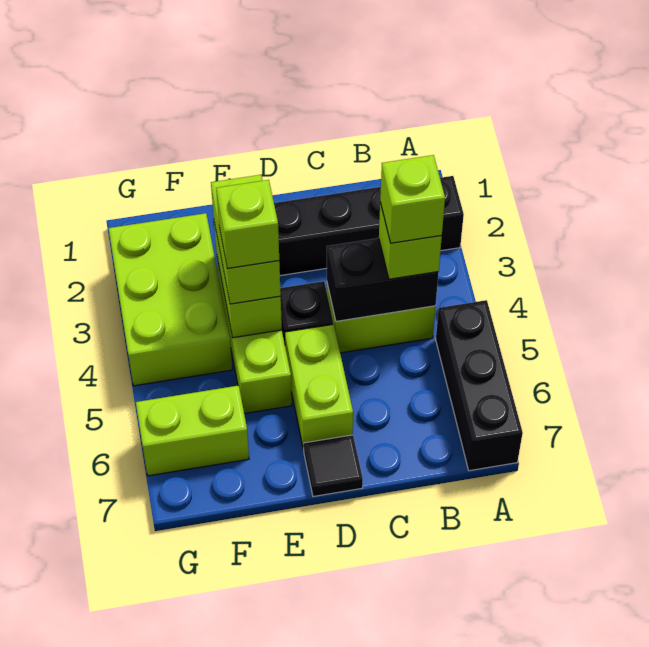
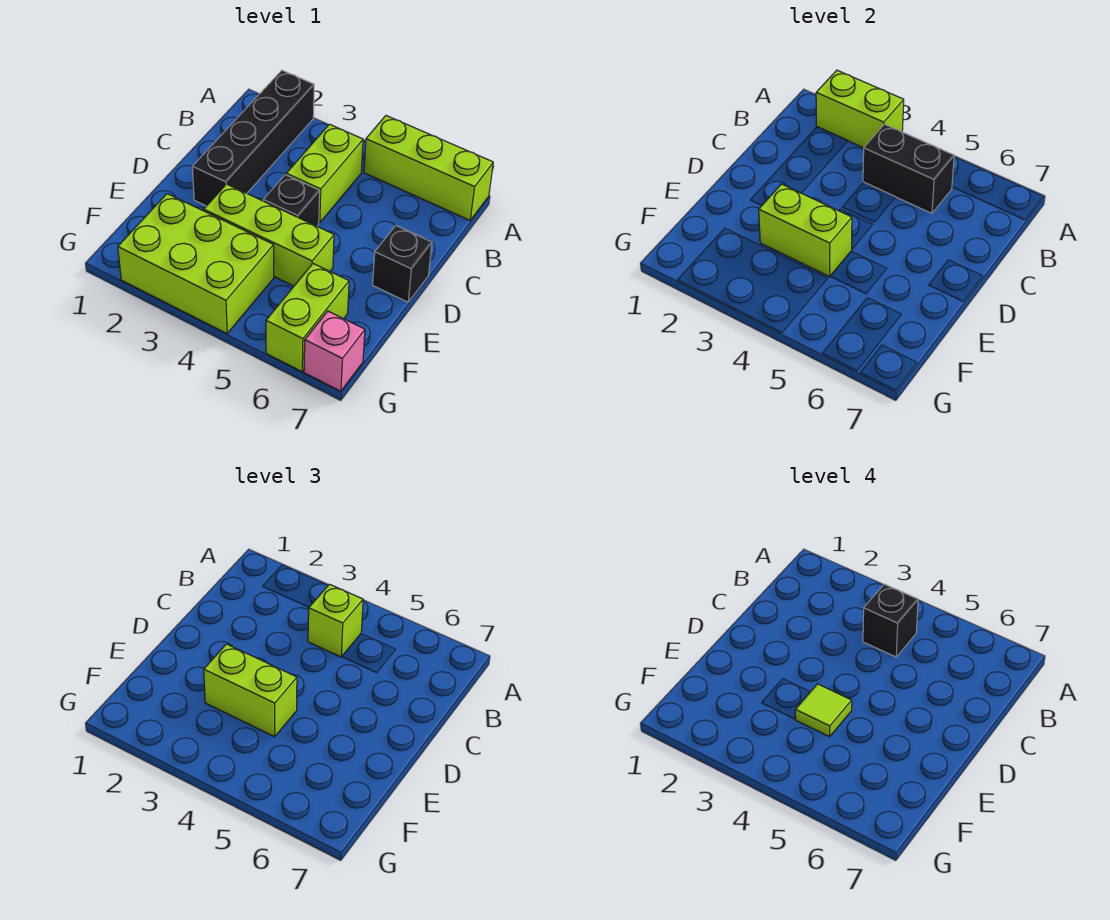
black 1x3 brick [436,300,523,471] -> lime 1x3 brick [364,116,493,220]
black 1x2 brick [327,238,439,321] -> black 1x2 brick turned to [863,124,954,213]
lime 1x1 brick [380,155,445,243] -> black 1x1 brick [863,584,918,657]
lime 1x2 brick [285,324,353,450] -> lime 1x2 brick moved to [816,70,904,148]
black 1x1 tile [304,435,363,497] -> black 1x1 brick [373,226,432,302]
lime 1x1 brick [216,180,279,269] -> lime 1x1 tile [795,684,852,737]
none -> pink 1x1 brick [304,311,365,391]

